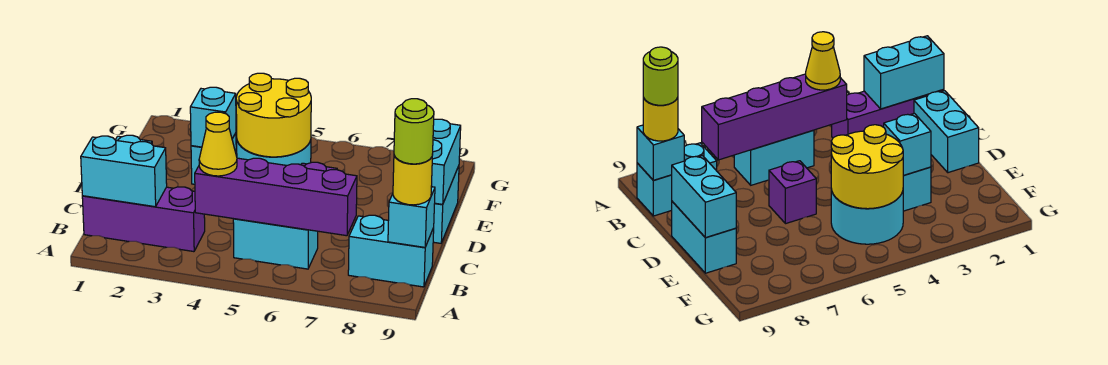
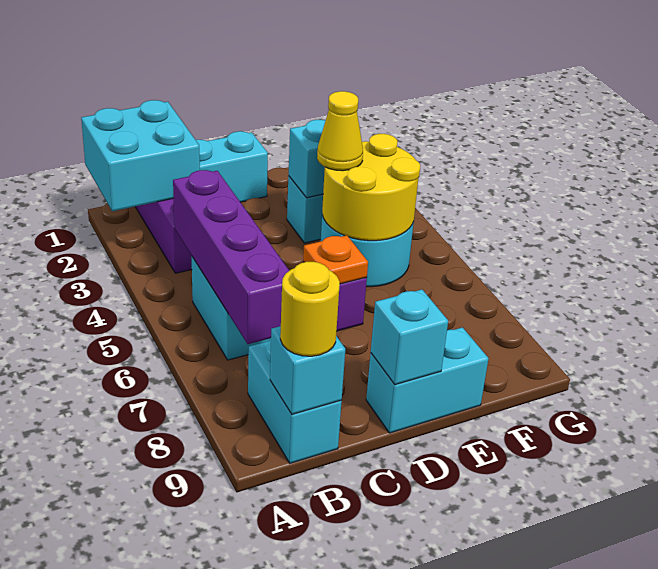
cyan 1x2 brick [81,136,167,207] -> cyan 2x2 brick [81,100,200,211]
yellow 1x1 cone [199,112,237,176] -> yellow 1x1 cone moved to [317,91,363,171]
lime 1x1 round brick [394,99,434,164] -> none
none -> orange 1x1 plate [303,235,368,284]
cyan 1x2 brick [431,119,461,204] -> cyan 1x1 brick [371,290,448,385]

